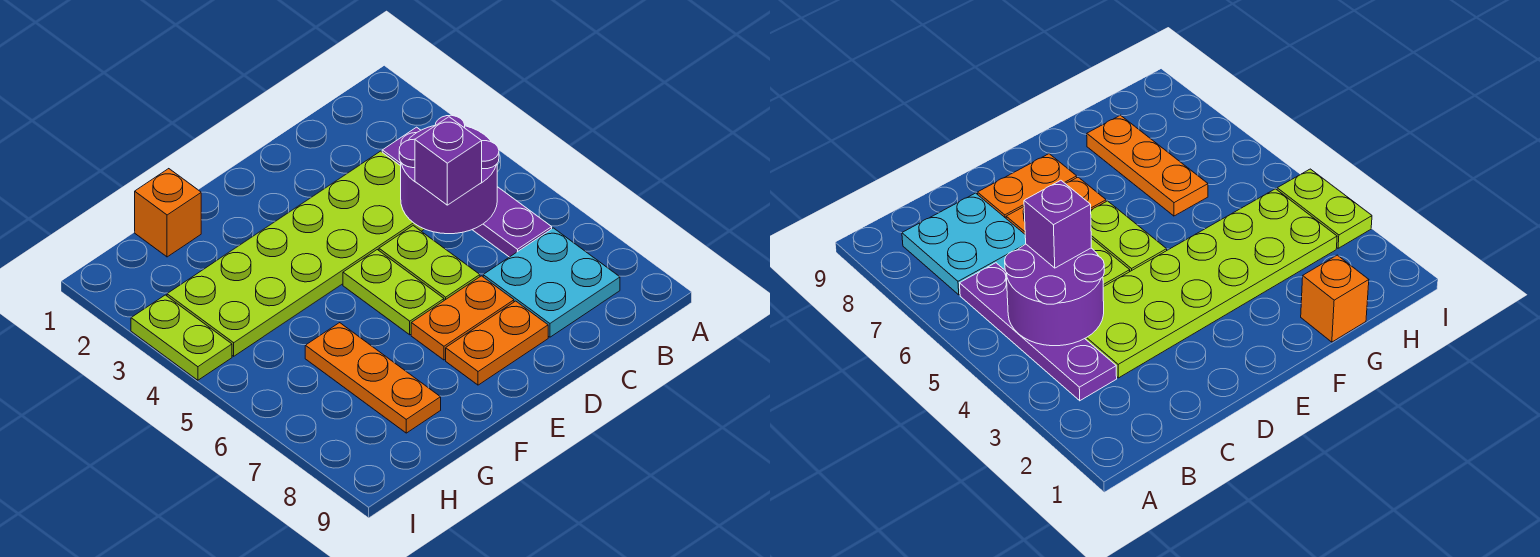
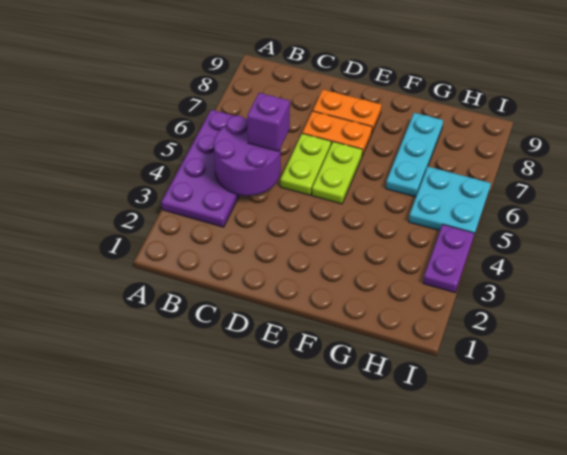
purple 1x4 plate [382,127,552,257] -> purple 2x4 plate [161,110,247,227]
cyan 2x2 plate [483,228,620,337] -> cyan 2x2 plate moved to [409,167,491,239]
lime 2x6 plate [167,151,424,356] -> none
orange 1x1 brick [135,169,201,257] -> none
orange 1x3 plate [305,323,441,433] -> cyan 1x3 plate [386,113,443,197]
lime 1x2 plate [131,295,232,380] -> purple 1x2 plate [423,225,474,293]

